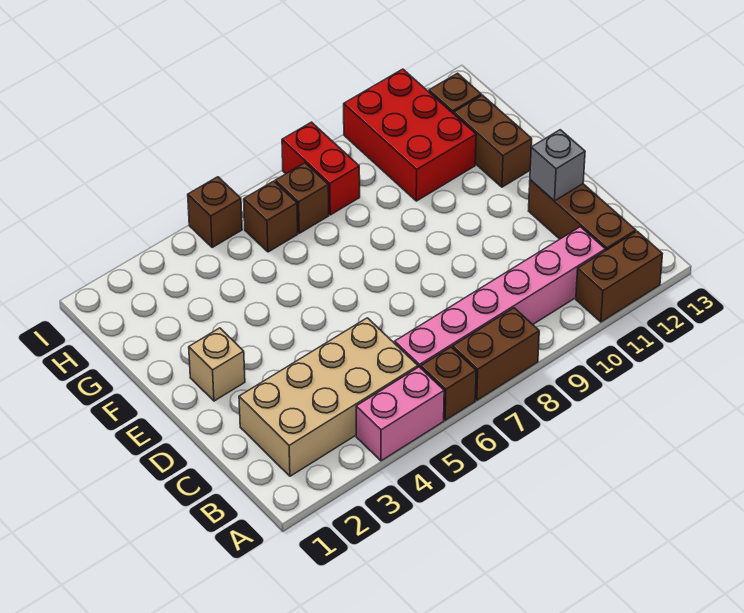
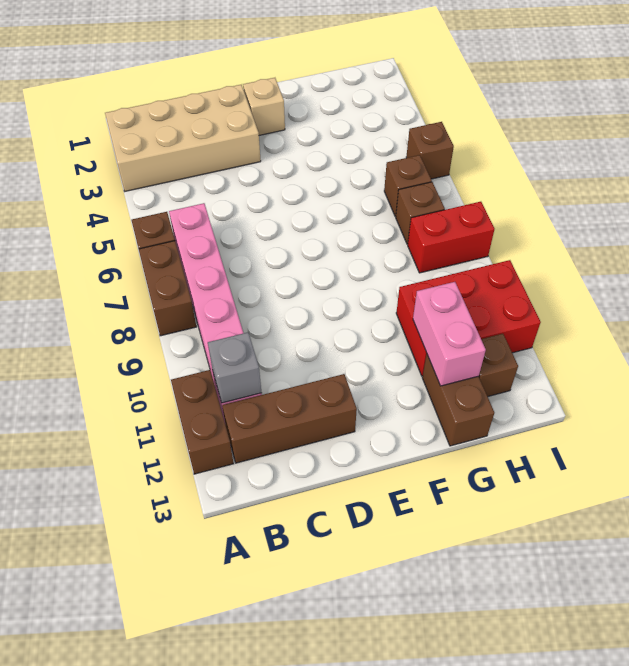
pink 1x2 brick [356,367,444,461] -> pink 1x2 brick moved to [413,282,486,386]
tan 2x4 brick [239,318,418,476] -> tan 2x4 brick turned to [105,85,261,191]
grey 1x1 brick [530,130,585,201] -> grey 1x1 brick moved to [208,332,262,403]
brown 1x2 brick [454,95,532,187] -> brown 1x2 brick turned to [422,354,494,446]

